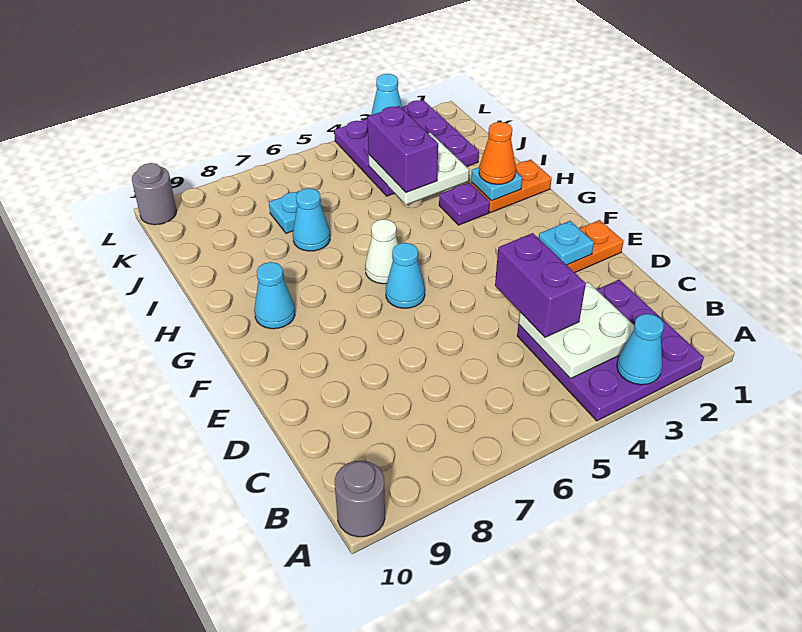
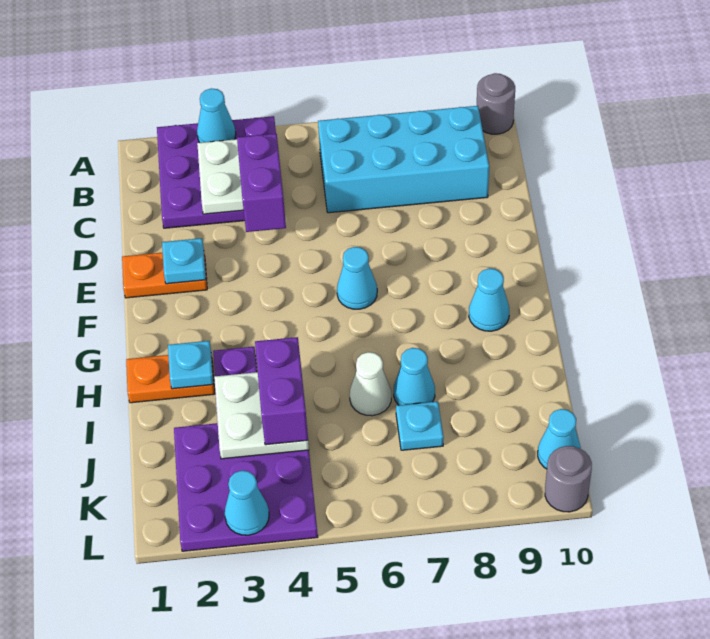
none -> cyan 2x4 brick [318,106,489,213]
white 1x1 cone [365,219,398,284] -> white 1x1 cone moved to [350,352,391,416]
orange 1x1 cone [479,122,516,184] -> none
none -> cyan 1x1 cone [538,409,581,469]

